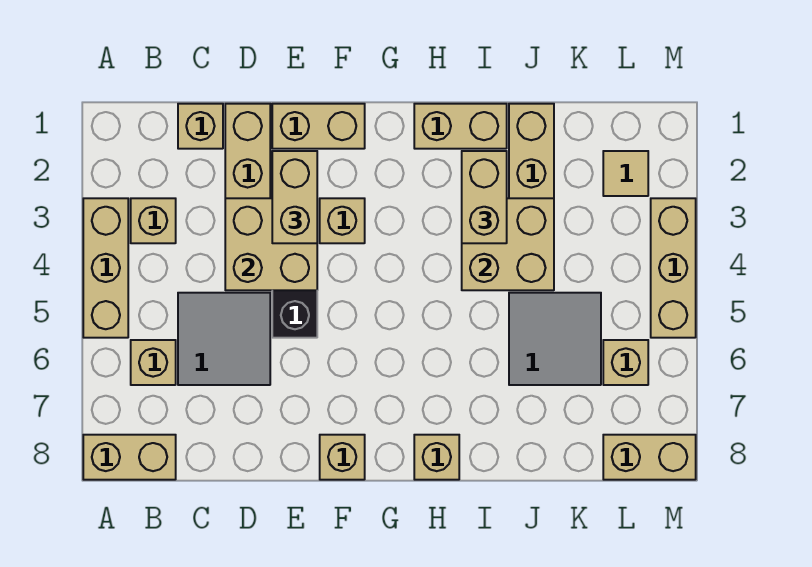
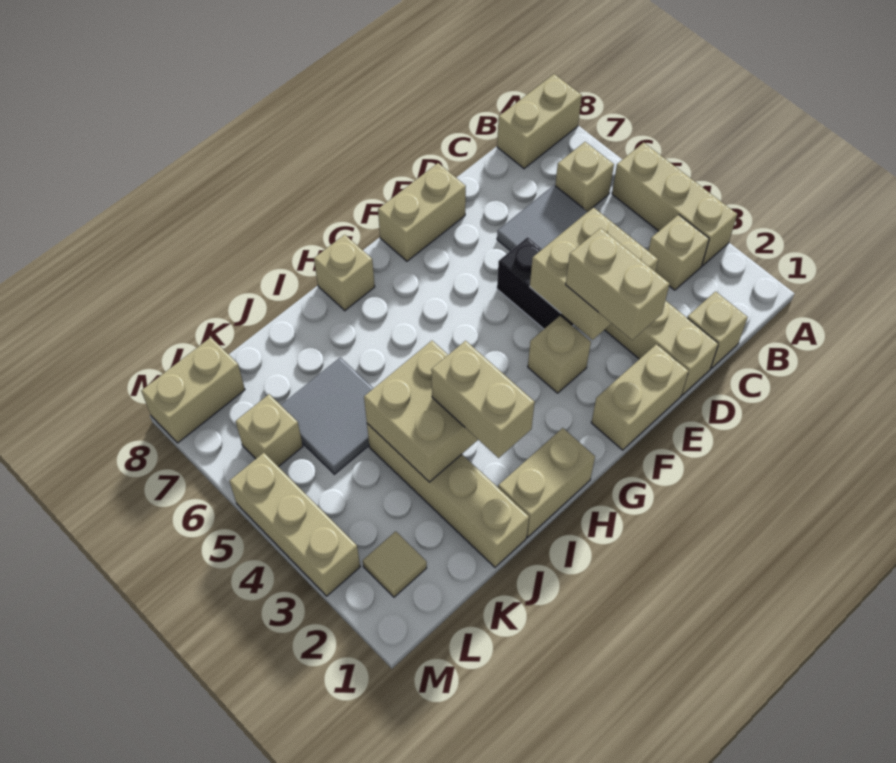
tan 1x1 brick [320,435,365,480] -> tan 1x2 brick [378,163,466,261]

